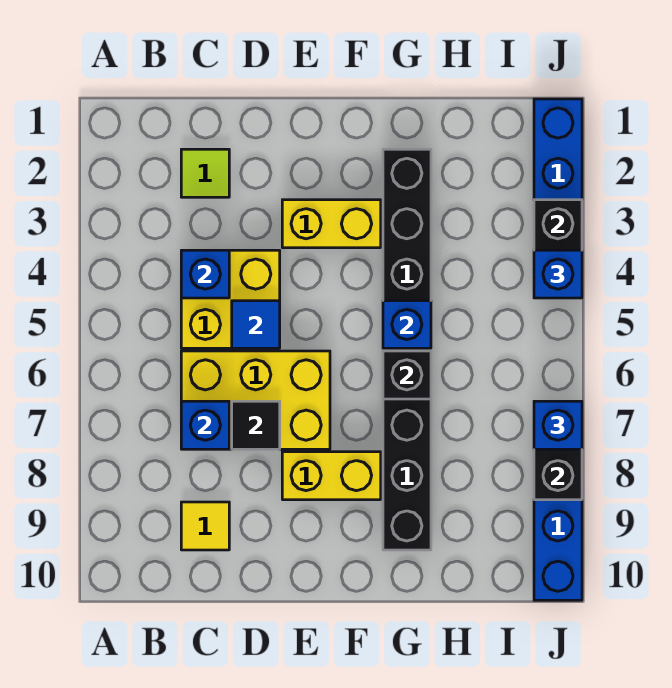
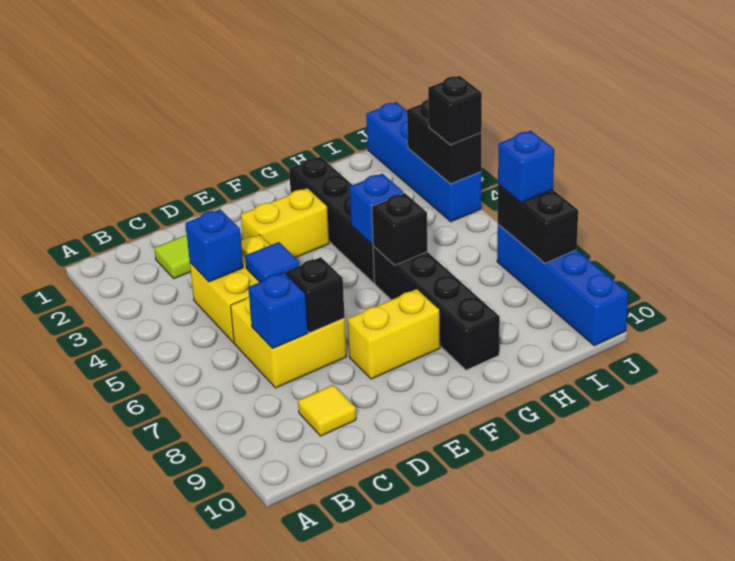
yellow 2x3 brick [181,351,330,449] -> yellow 2x2 brick [231,296,347,388]
black 1x1 tile [232,401,280,449] -> black 1x1 brick [286,257,345,333]
blue 1x1 brick [534,250,582,298] -> black 1x1 brick [428,76,482,145]

